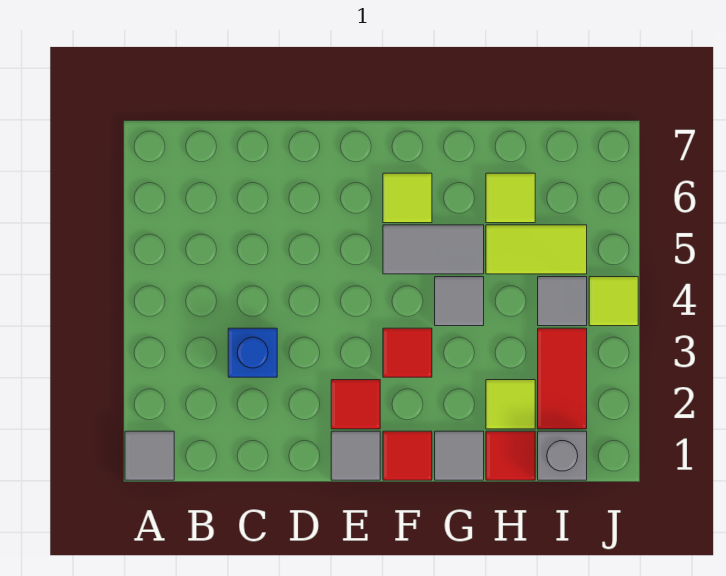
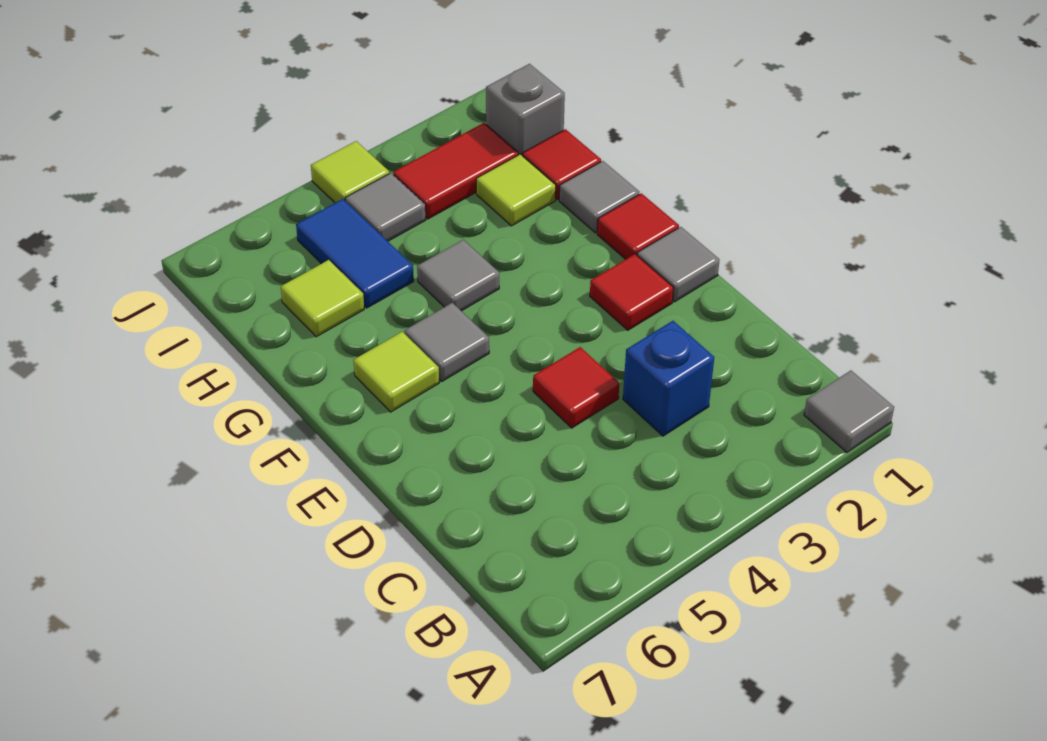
red 1x1 tile [383,328,432,377] -> red 1x1 tile moved to [533,347,619,428]
grey 1x2 tile [383,225,484,274] -> grey 1x1 tile [405,303,489,381]
lime 1x2 tile [486,225,587,274] -> blue 1x2 tile [296,199,414,308]

